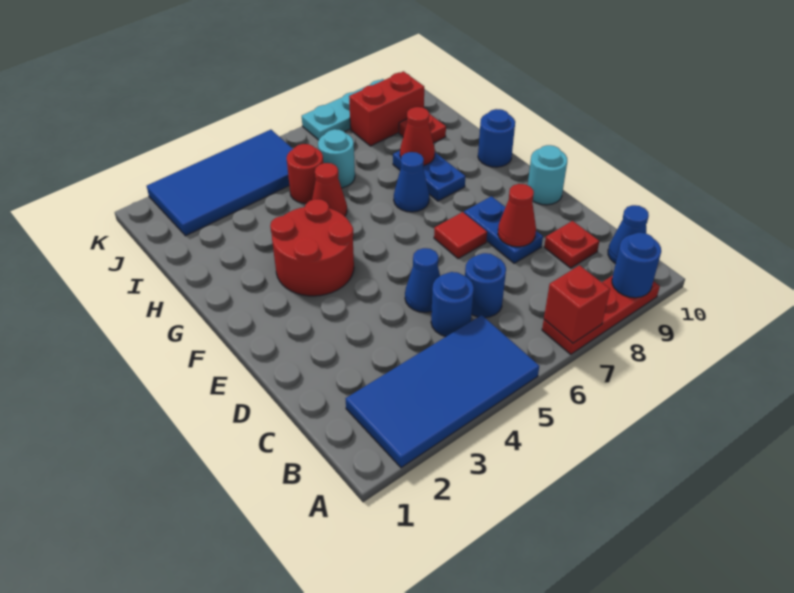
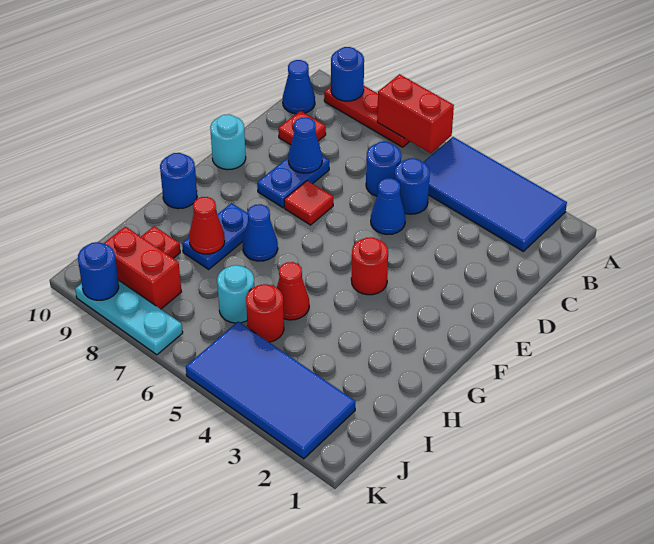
red 1x1 brick [544,265,610,343] -> red 1x2 brick [377,74,454,153]
red 1x1 cone [498,184,536,247] -> blue 1x1 cone [288,117,322,173]
red 2x2 round brick [270,199,354,296] -> red 1x1 round brick [351,237,388,295]
none -> blue 1x1 round brick [78,242,119,300]

